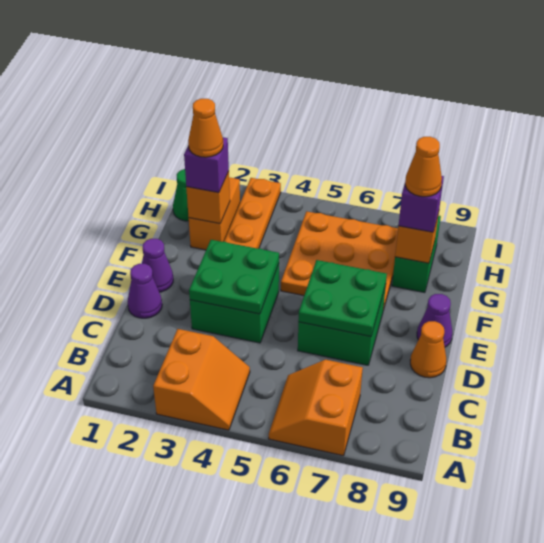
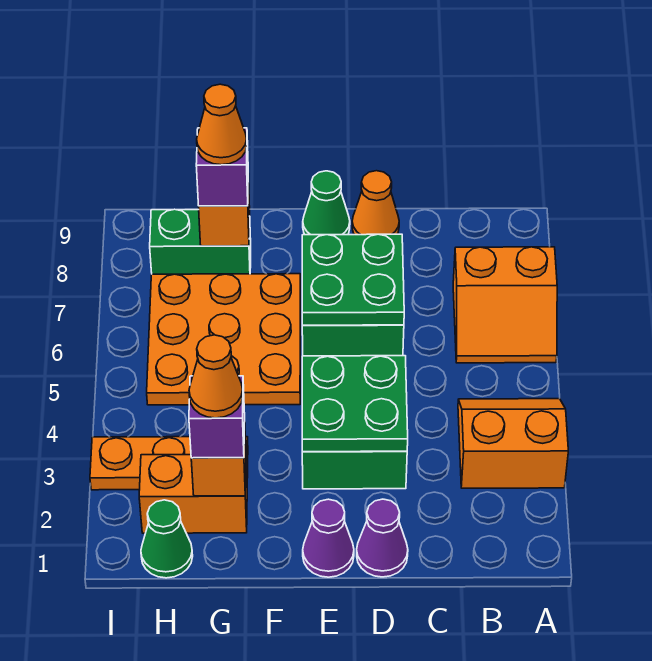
purple 1x1 cone [417,294,452,347] -> green 1x1 cone [303,171,350,235]

